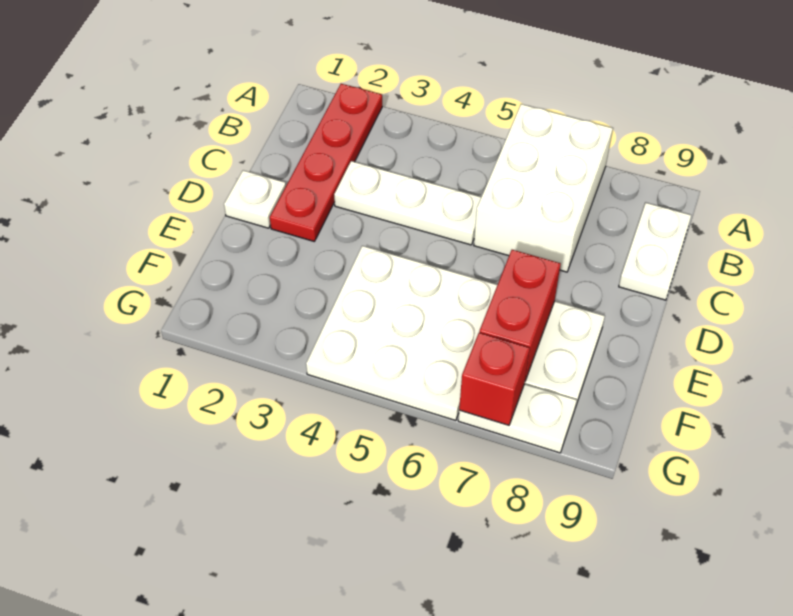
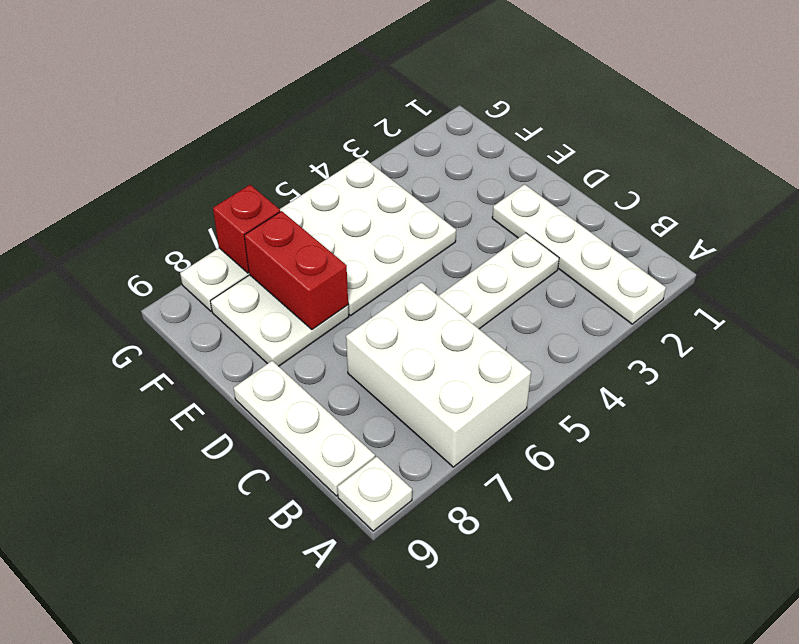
red 1x4 plate [270,84,382,241] -> white 1x4 plate [492,184,666,324]
white 1x2 plate [619,203,691,300] -> white 1x3 plate [234,361,375,496]
white 1x1 plate [224,170,286,228] -> white 1x1 plate moved to [337,457,412,531]

